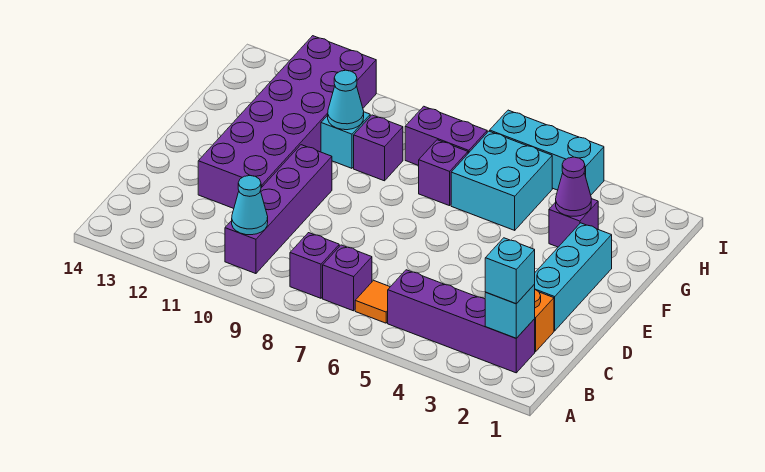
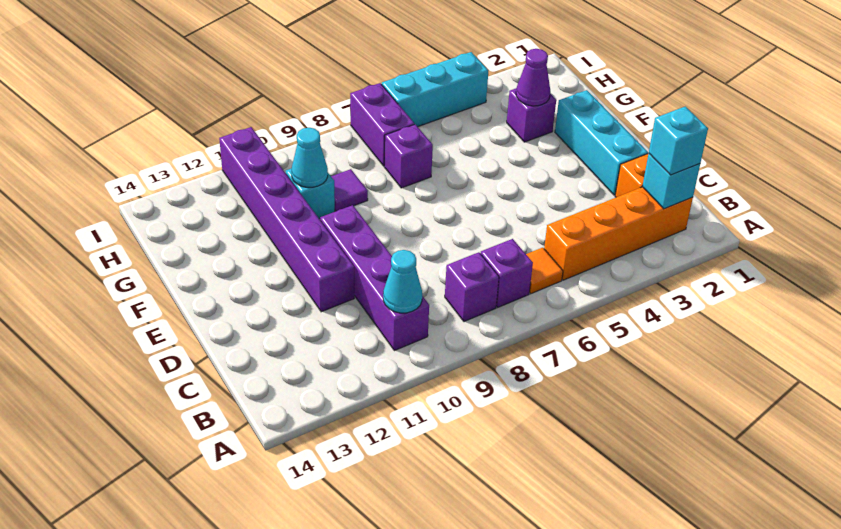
purple 1x4 brick [388,270,535,373] -> orange 1x4 brick [544,187,693,280]
purple 2x6 brick [198,36,376,208] -> purple 1x6 brick [219,127,354,312]
cyan 2x2 brick [451,131,552,230] -> none
purple 1x1 brick [354,115,403,181] -> purple 1x1 tile [331,169,368,211]
purple 1x2 brick [405,106,487,166] -> purple 1x2 brick turned to [350,83,414,166]

